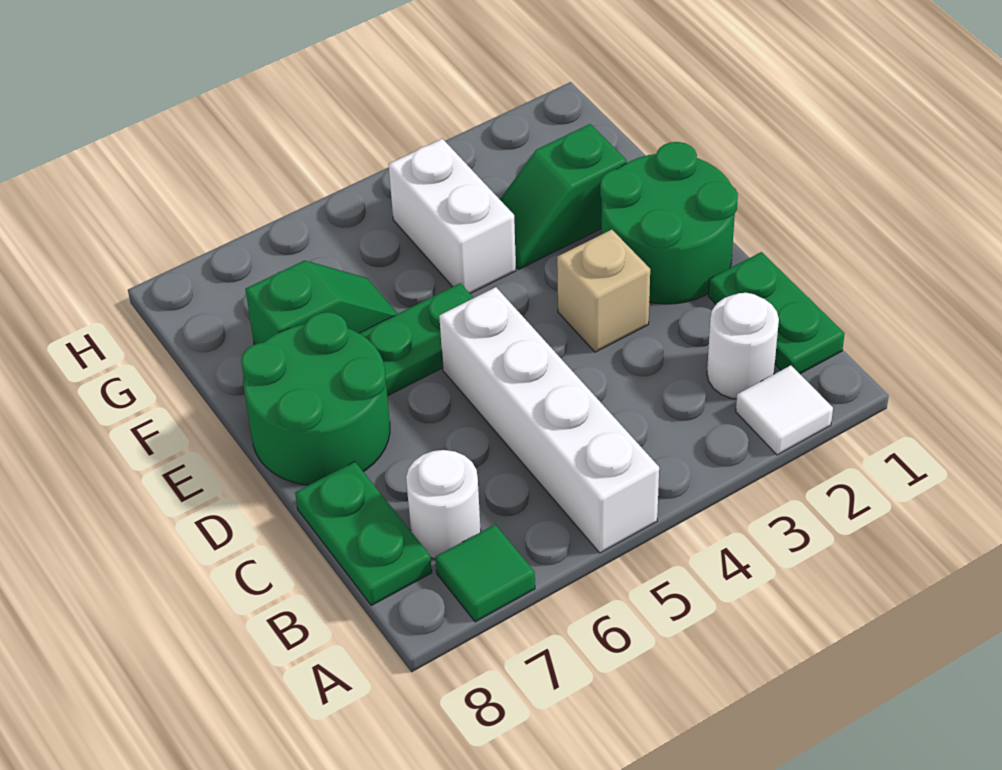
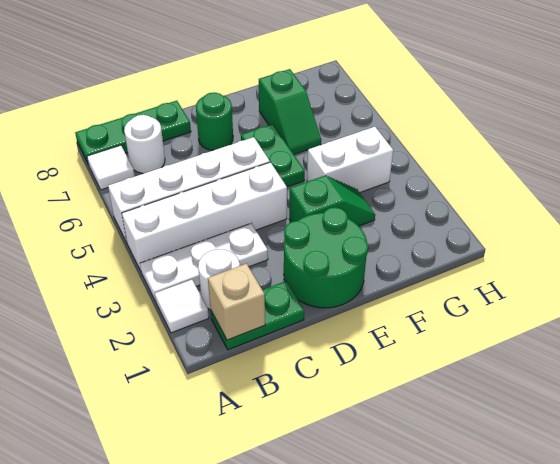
none -> white 1x3 plate [140,223,268,301]
none -> white 1x4 brick [122,162,287,271]
green 1x1 tile [435,525,535,622] -> white 1x1 tile [87,145,135,190]
green 1x2 plate [295,462,432,605] -> green 1x3 plate [75,101,191,165]
tan 1x1 brick [557,230,650,352] -> tan 1x1 brick moved to [208,264,265,340]
green 2x2 round brick [241,312,390,485] -> green 1x1 round brick [196,92,233,150]
green 1x2 slope [500,124,627,269] -> green 1x2 slope turned to [289,176,375,226]

